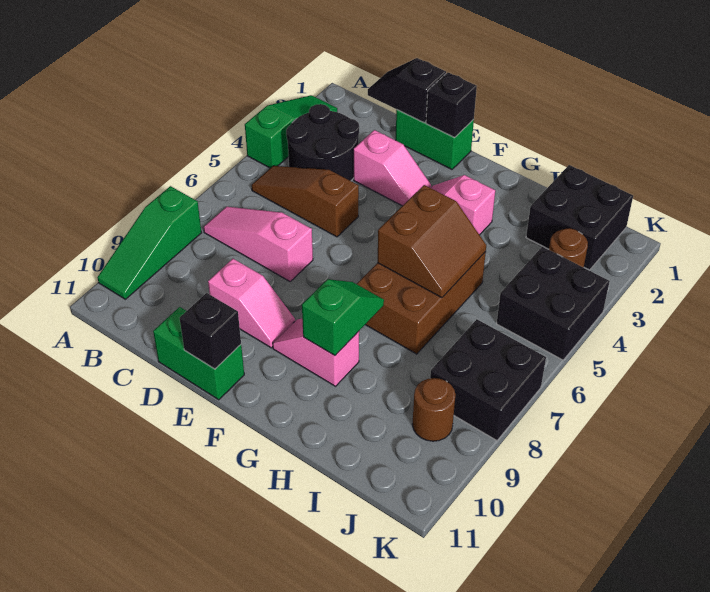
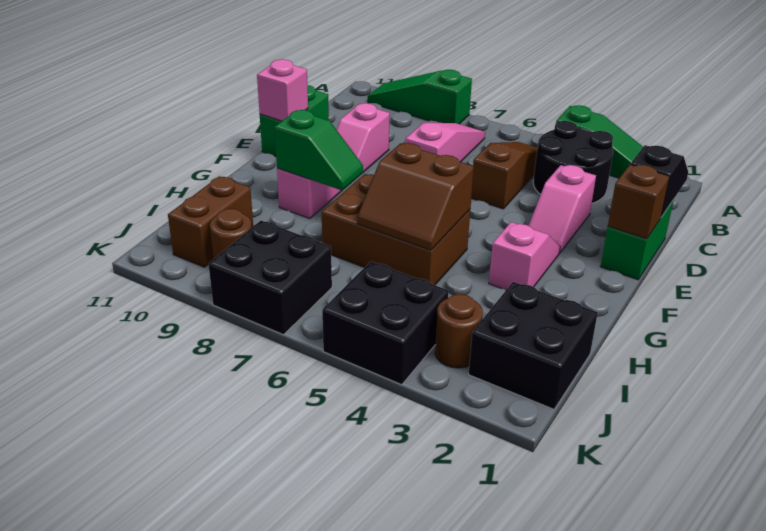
black 1x1 brick [426,72,477,138] -> brown 1x1 brick [608,164,670,239]
black 1x1 brick [180,293,241,369] -> pink 1x1 brick [257,59,308,121]
none -> brown 1x2 brick [168,176,253,267]

